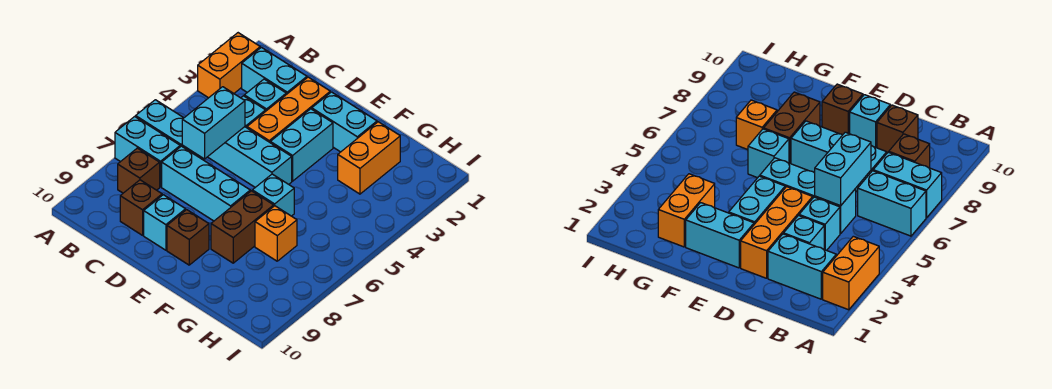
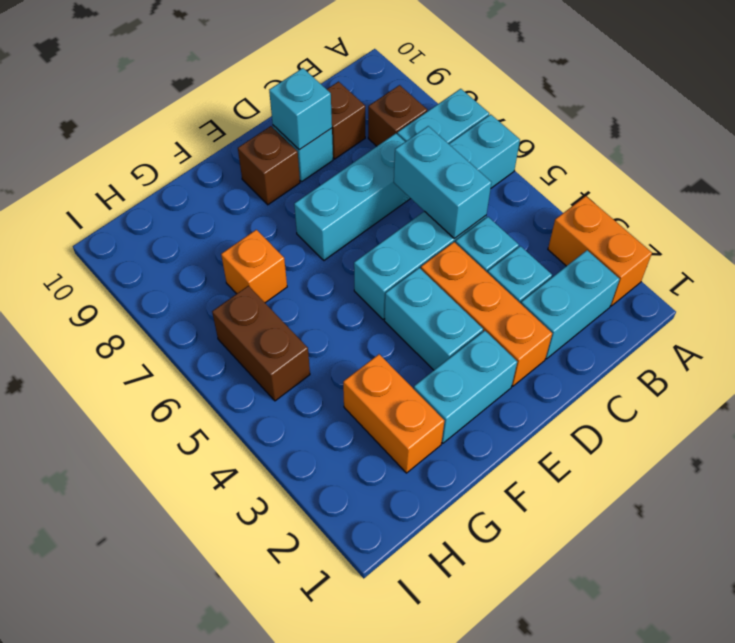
cyan 1x1 brick [252,174,294,216] -> cyan 1x1 brick moved to [269,68,332,150]
brown 1x2 brick [211,191,274,263] -> brown 1x2 brick moved to [212,286,310,401]

